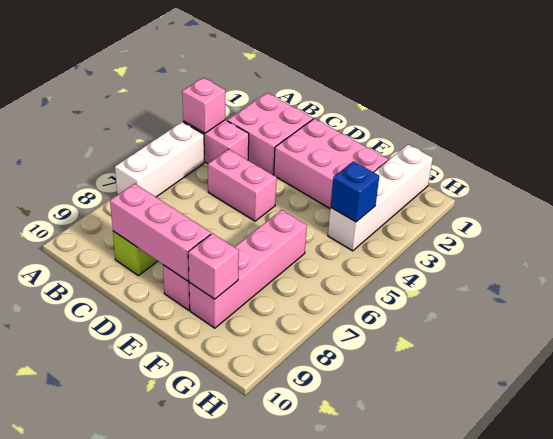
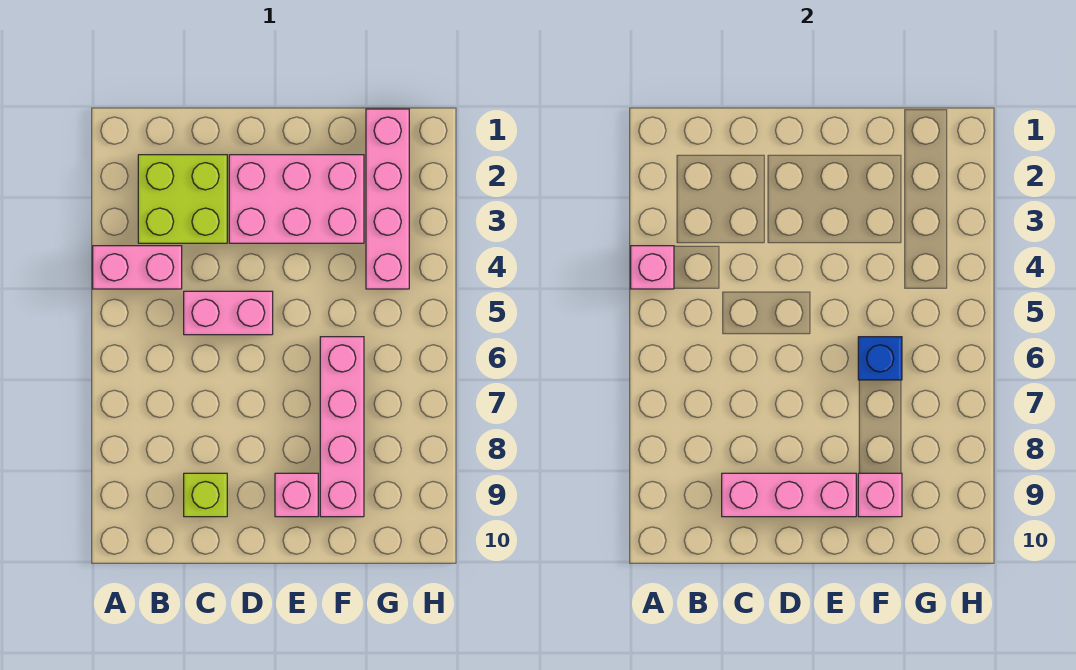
white 1x3 brick [115,122,204,197] -> none
pink 2x2 brick [227,93,313,175] -> lime 2x2 brick [138,155,227,243]
white 1x4 brick [328,145,433,251] -> pink 1x4 brick [366,109,409,289]
blue 1x1 brick [331,161,379,222] -> blue 1x1 brick moved to [858,337,902,380]

